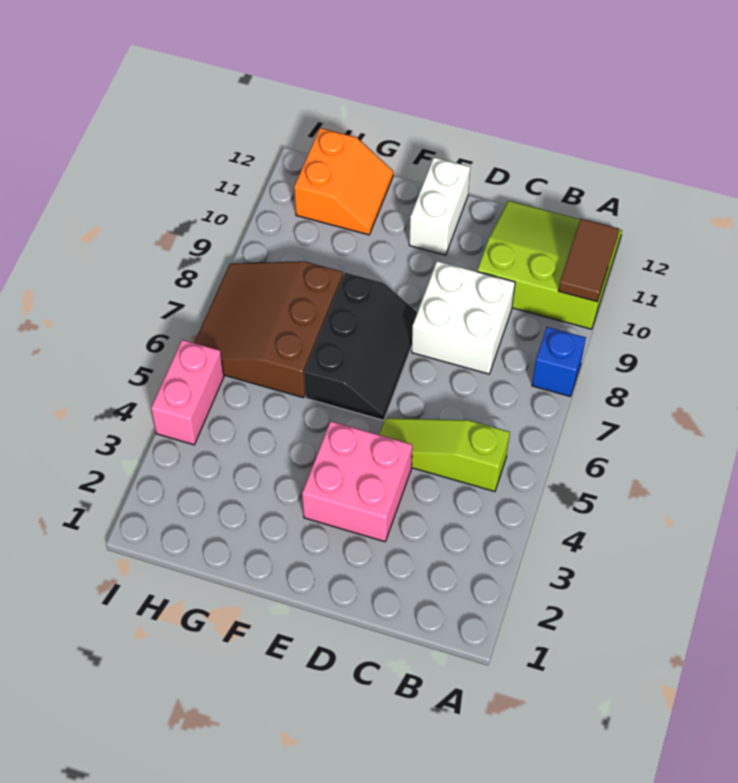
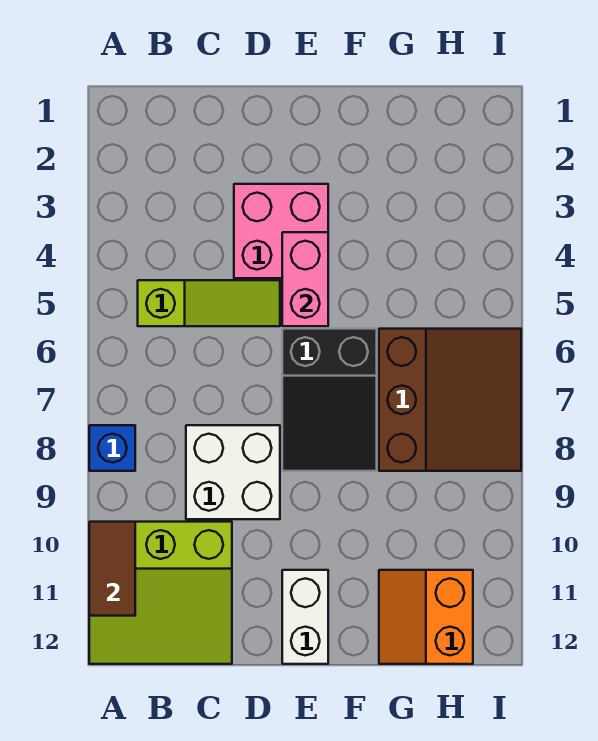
black 2x3 slope [304,272,418,420] -> black 2x3 slope turned to [282,329,377,471]
pink 1x2 brick [151,340,224,445] -> pink 1x2 brick moved to [282,232,328,326]

